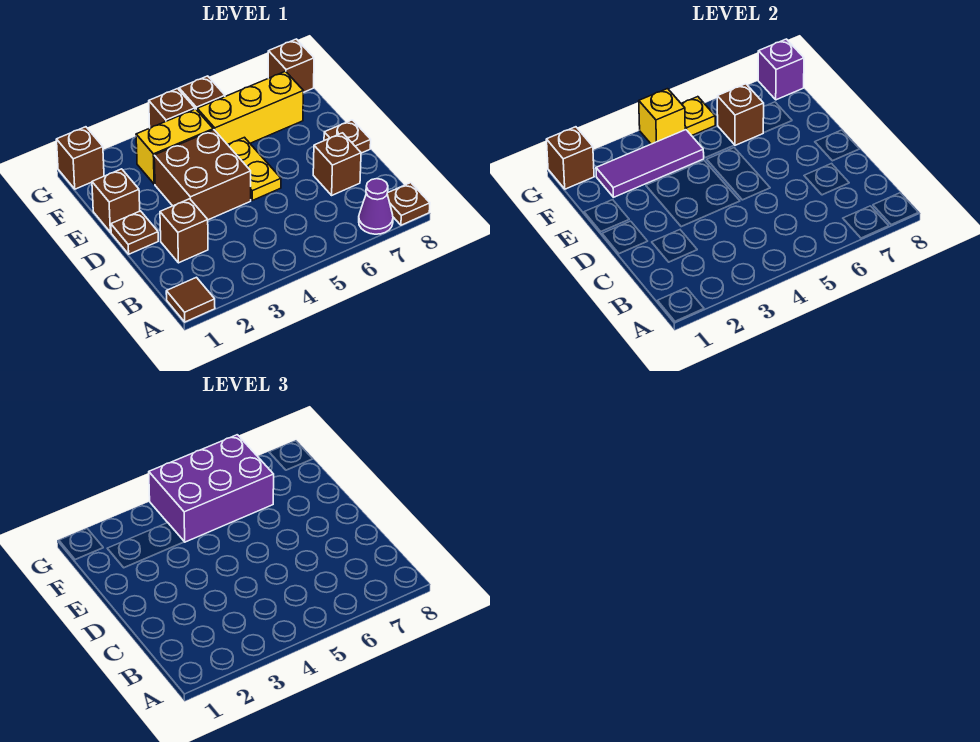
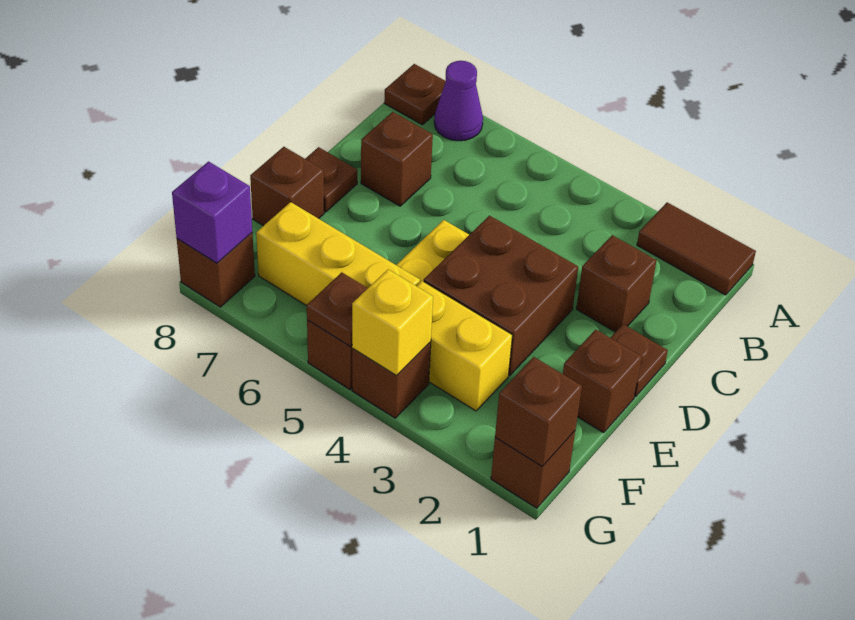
brown 1x1 tile [166,277,215,322] -> brown 1x2 tile [637,202,756,295]
purple 1x3 tile [596,130,704,197] -> none
purple 2x3 brick [149,435,274,542] -> none
brown 1x1 brick [717,84,764,145] -> brown 1x1 brick moved to [250,147,324,226]
yellow 1x1 plate [681,97,715,136] -> brown 1x1 plate [307,272,368,346]

